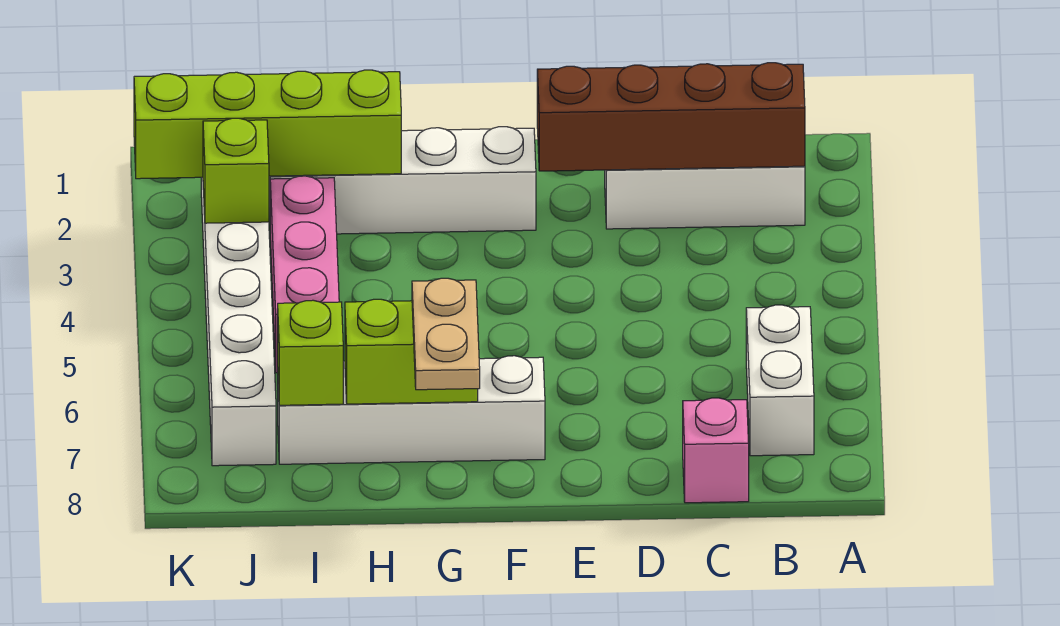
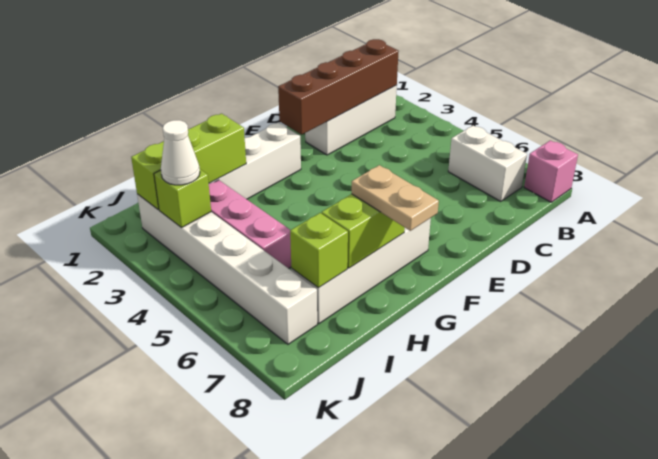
pink 1x1 brick [683,398,749,503] -> pink 1x1 brick moved to [524,140,578,202]
lime 1x4 brick [134,70,401,179] -> lime 1x3 brick [131,114,246,210]
none -> white 1x1 cone [161,120,200,185]

